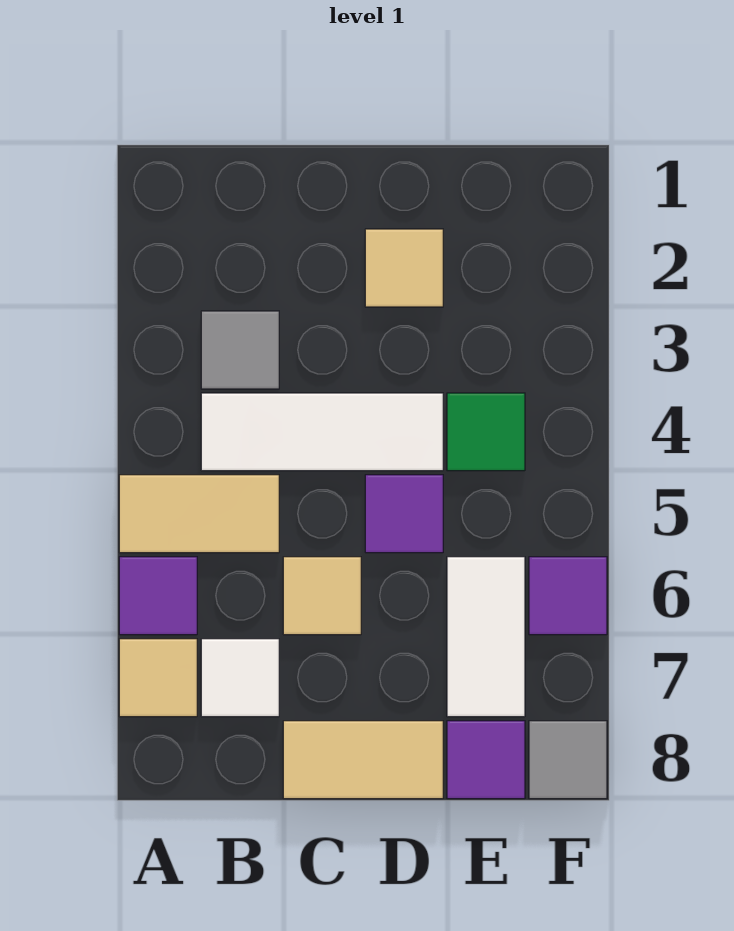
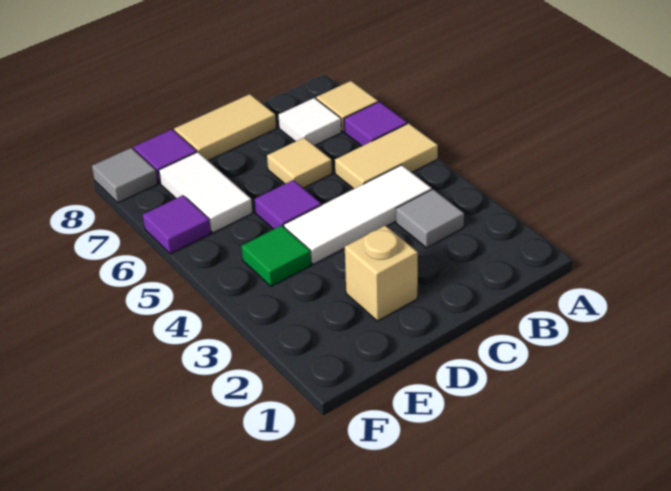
tan 1x1 tile [365,229,443,307] -> tan 1x1 brick [345,225,418,321]

